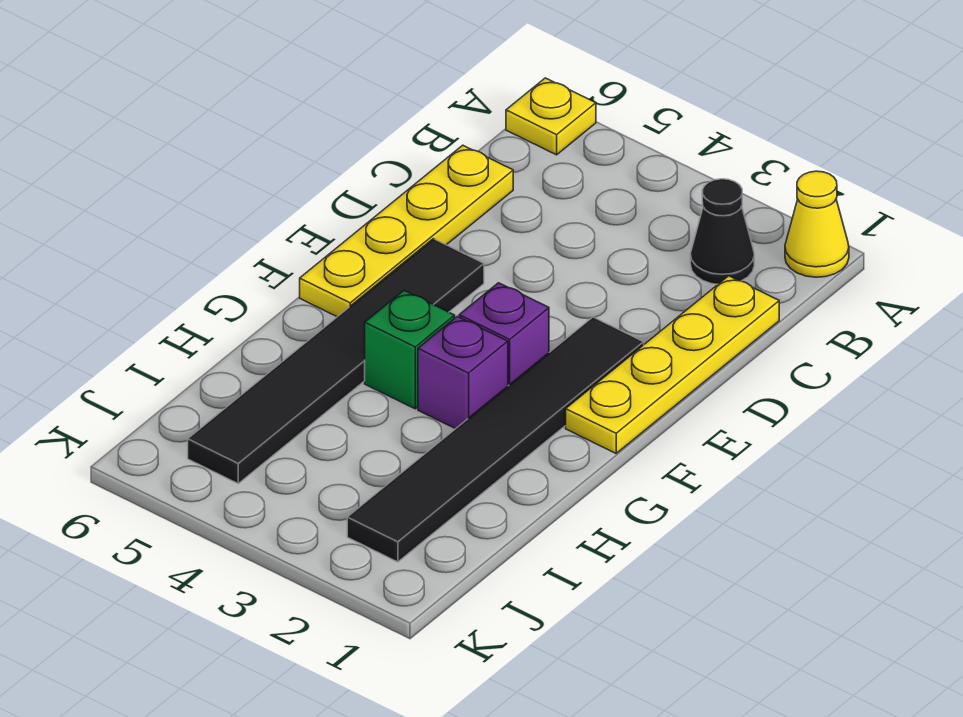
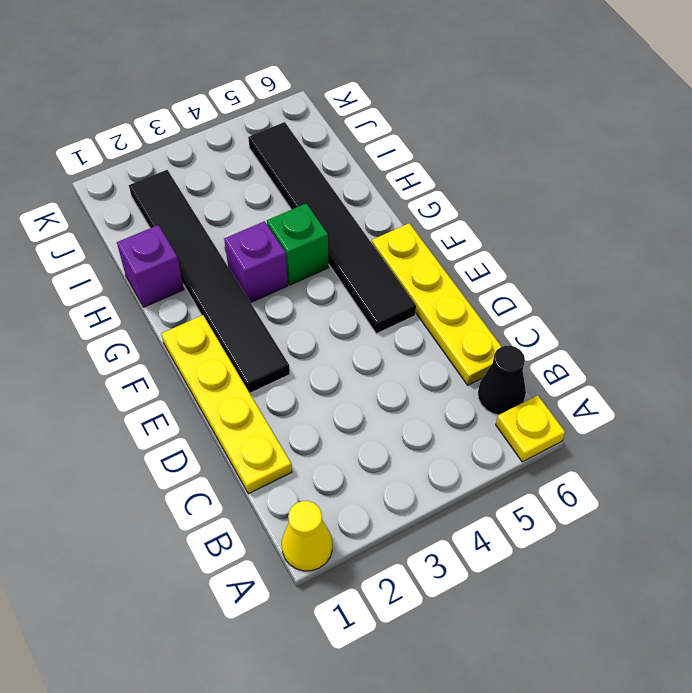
black 1x1 cone [690,179,754,284] -> black 1x1 cone moved to [478,346,526,415]
purple 1x1 brick [459,283,549,386] -> purple 1x1 brick moved to [117,225,184,307]

